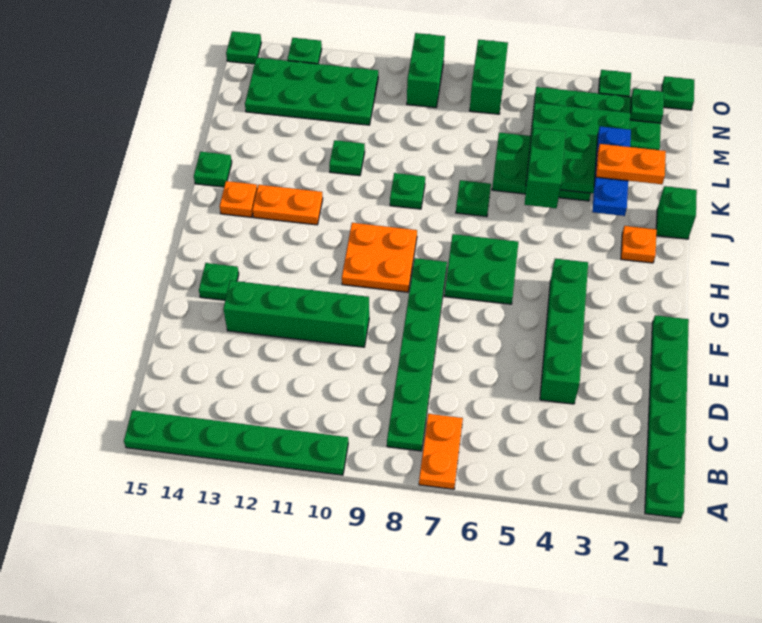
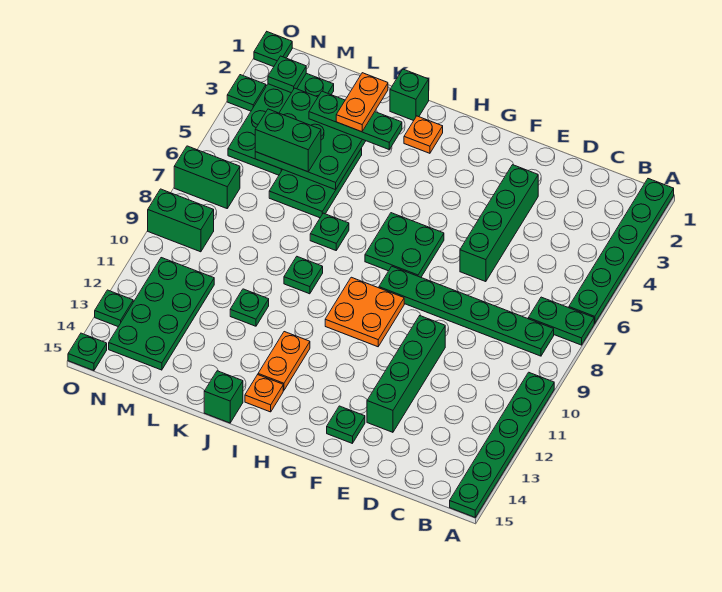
green 1x6 plate [645,315,689,518] -> green 1x6 plate turned to [569,179,674,324]
orange 1x2 plate [419,414,463,489] -> green 1x2 plate [528,297,594,345]
green 1x4 brick [540,259,588,404] -> green 1x4 brick turned to [460,165,538,282]
blue 1x3 plate [592,126,631,216] -> green 1x3 plate [309,91,402,149]
green 1x2 brick [524,128,566,208] -> green 1x2 brick moved to [255,109,321,172]
green 1x1 plate [194,152,232,187] -> green 1x1 brick [204,371,243,423]

